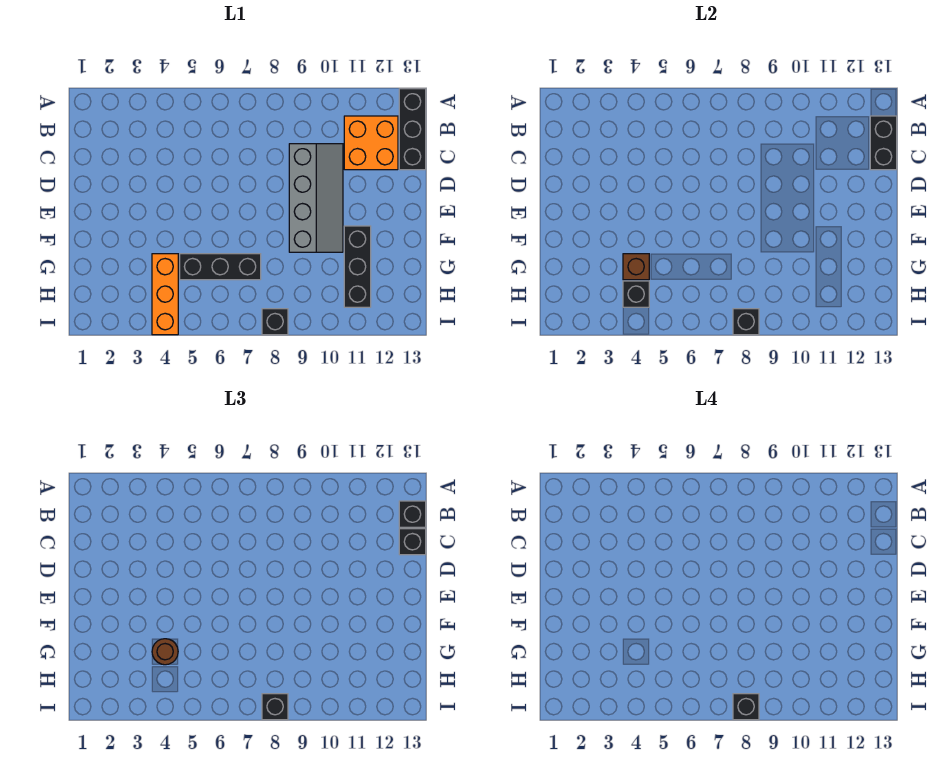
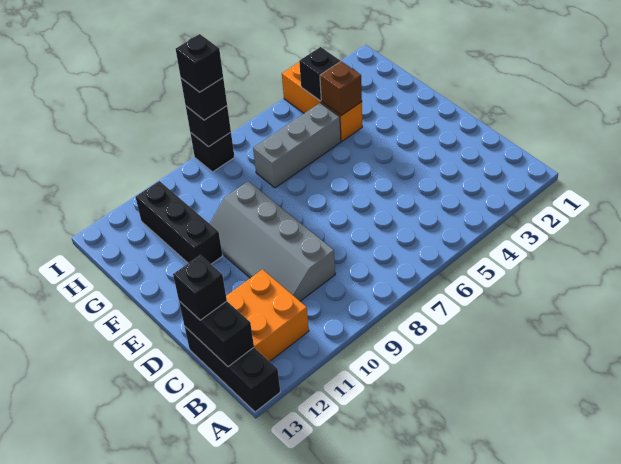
black 1x1 brick [399,501,426,527] -> none
brown 1x1 round brick [152,639,178,665] -> none
black 1x3 brick [180,254,261,280] -> grey 1x3 brick [253,103,341,188]

